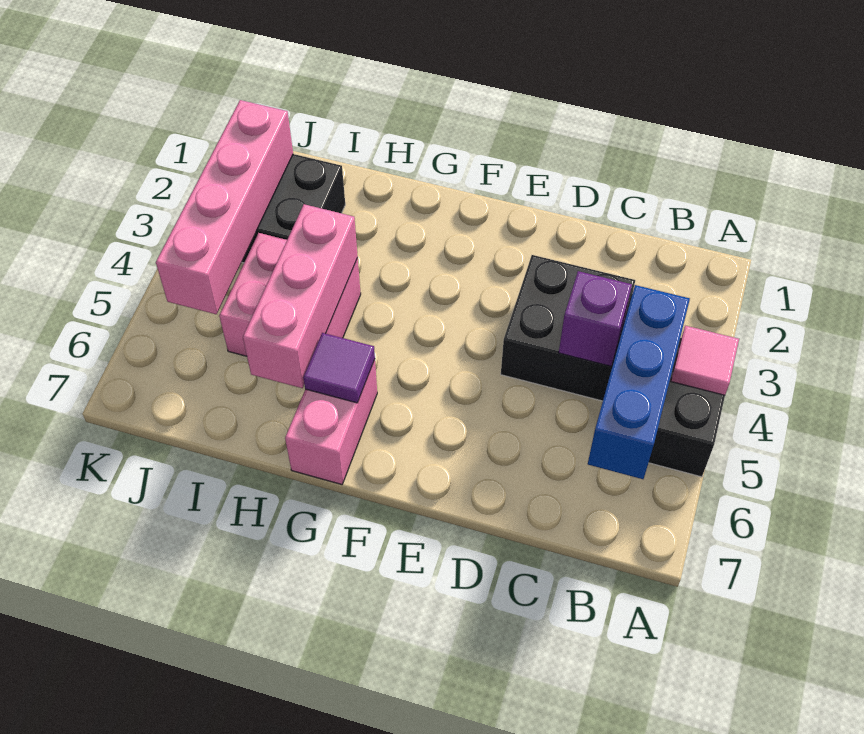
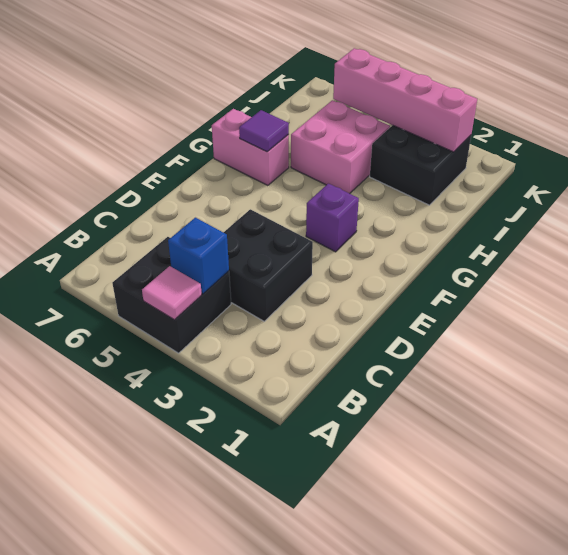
blue 1x3 brick [588,285,690,479] -> blue 1x1 brick [168,218,229,294]
purple 1x1 brick [559,271,632,366] -> purple 1x1 brick moved to [306,184,359,252]
pink 1x3 brick [243,204,358,388] -> none

